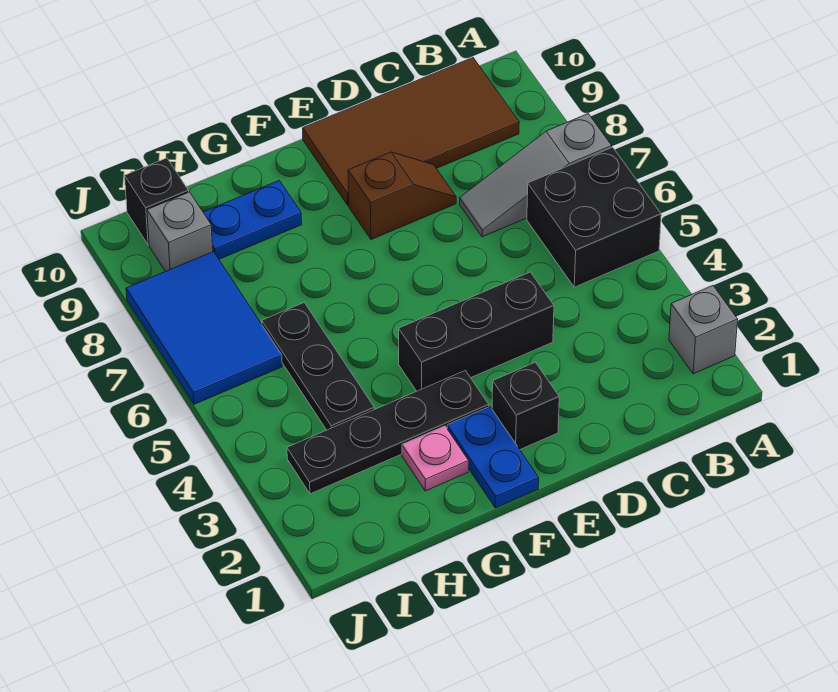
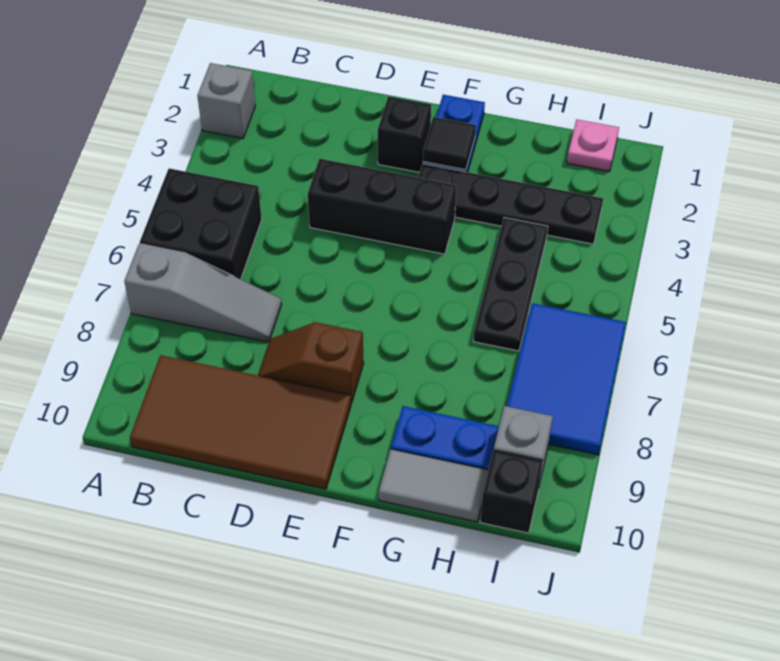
none -> black 1x1 tile [423,117,476,170]
pink 1x1 plate [402,426,468,491] -> pink 1x1 plate moved to [567,120,619,172]
none -> grey 1x2 tile [379,449,488,522]

